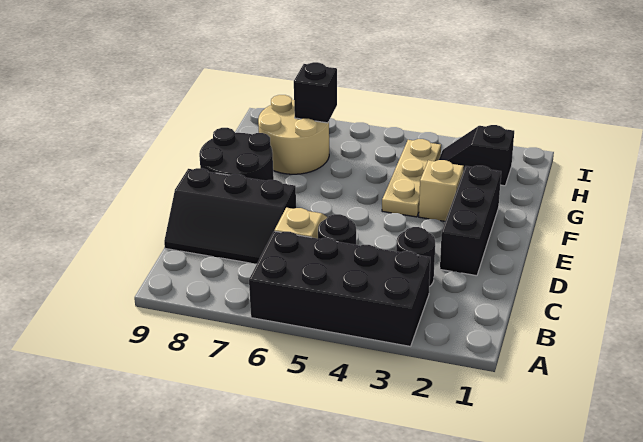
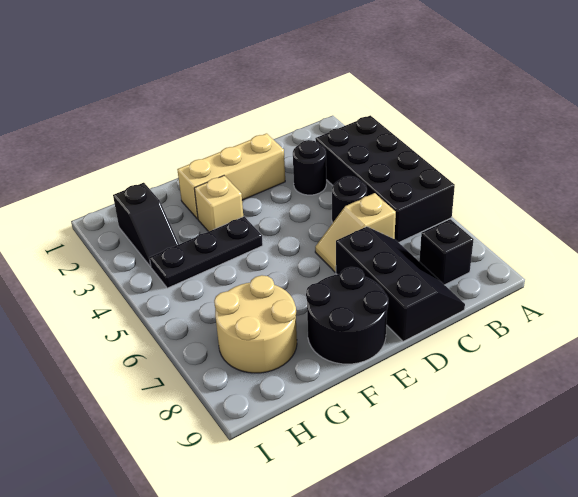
black 1x3 brick [440,166,501,276] -> tan 1x3 brick [177,133,285,219]
tan 1x3 plate [382,139,441,217] -> black 1x3 plate [149,217,263,288]
black 1x1 brick [294,62,337,123] -> black 1x1 brick moved to [419,219,474,285]

